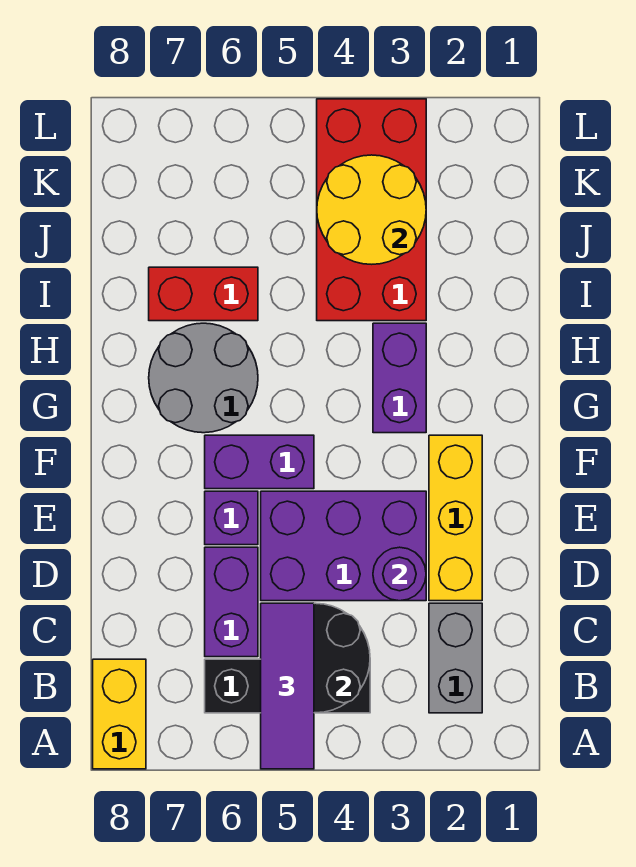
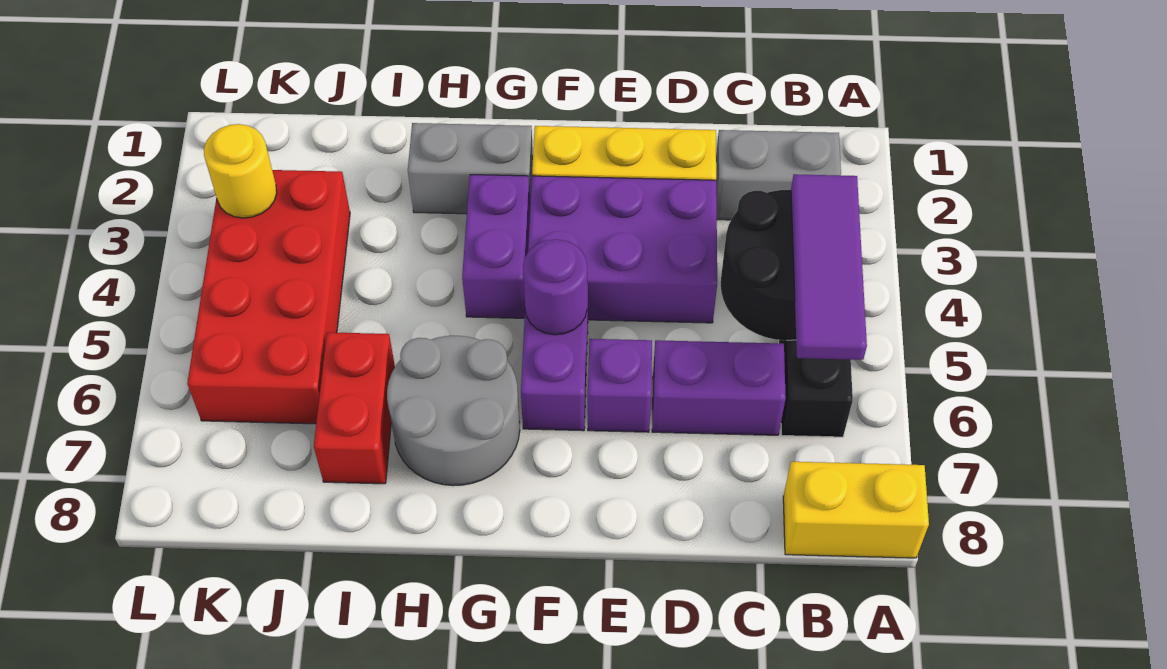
purple 1x3 tile [261,603,314,769] -> purple 1x3 tile turned to [791,174,867,360]
purple 2x3 brick [261,491,426,601] -> purple 2x3 brick turned to [528,176,717,323]
purple 1x1 round brick [373,547,426,601] -> purple 1x1 round brick moved to [523,239,587,335]
none -> grey 1x2 brick [408,123,533,214]
purple 1x2 brick [373,323,426,433] -> purple 1x2 brick turned to [462,175,530,318]
red 2x4 brick [317,99,426,321] -> red 2x4 brick turned to [187,170,350,424]
yellow 2x2 round brick [317,155,426,264] -> yellow 1x1 round brick [204,124,277,218]

